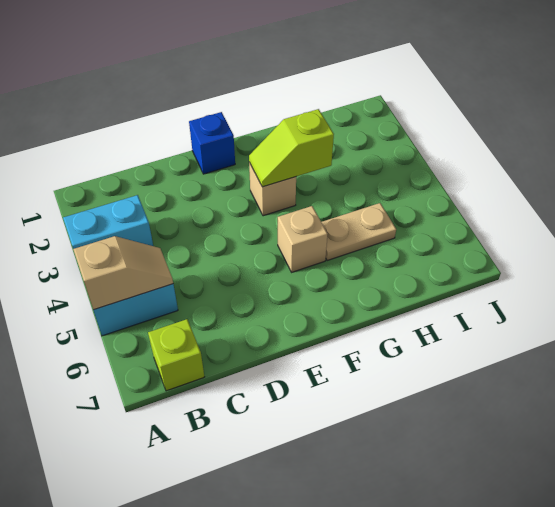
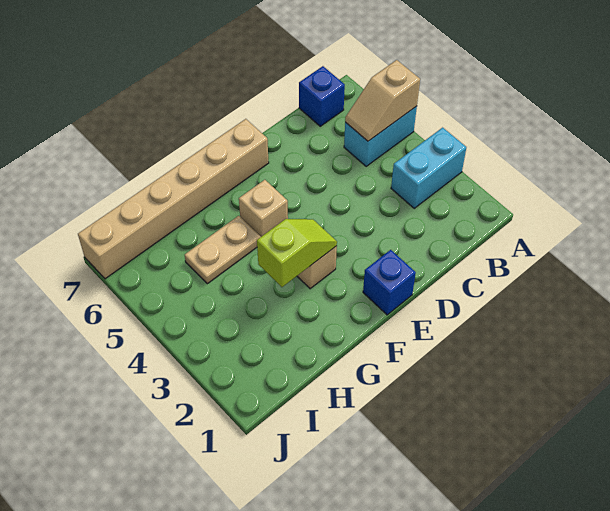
lime 1x1 brick [148,319,204,391] -> blue 1x1 brick [299,66,345,126]
none -> tan 1x6 brick [78,119,269,279]

